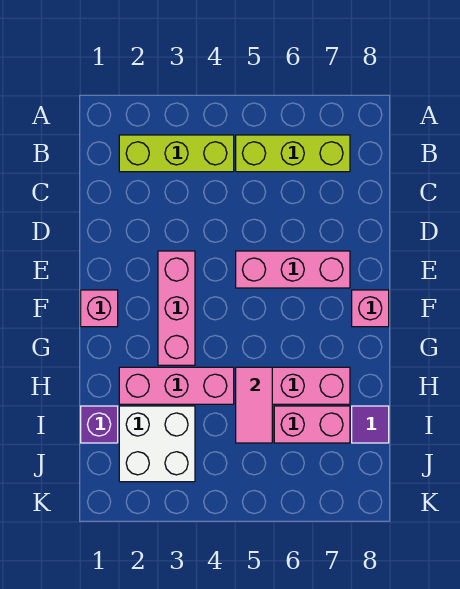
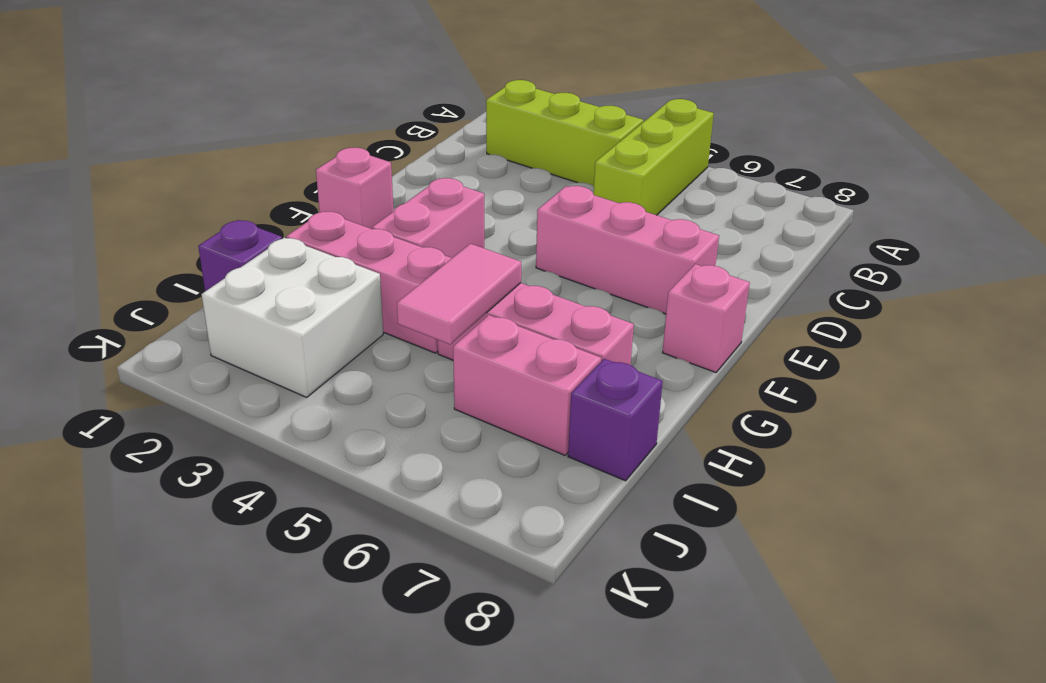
lime 1x3 brick [236,135,350,172] -> lime 1x3 brick turned to [594,99,714,215]
pink 1x3 brick [158,251,195,365] -> pink 1x2 brick [372,178,484,258]
purple 1x1 tile [352,406,389,443] -> purple 1x1 brick [568,359,663,481]

